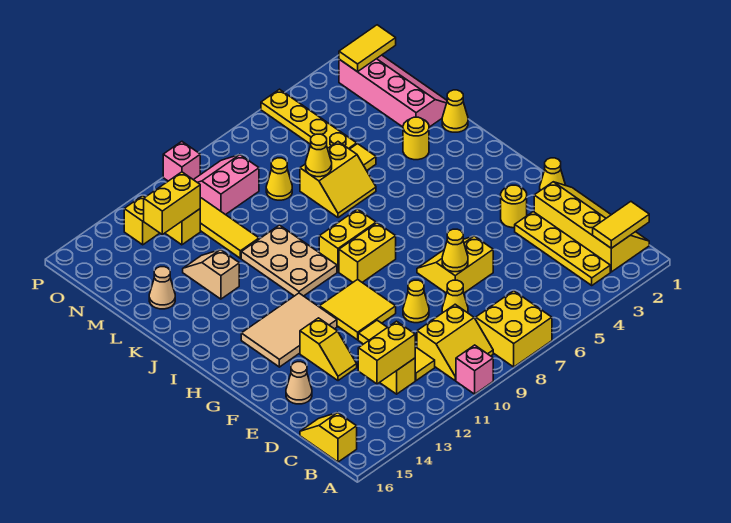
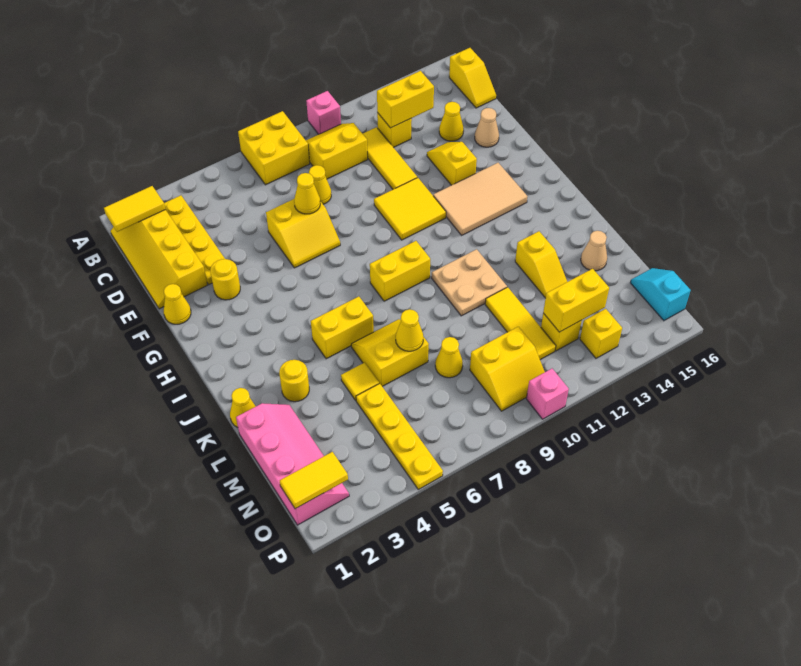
yellow 1x1 cone [403,280,429,323] -> yellow 1x1 cone moved to [439,102,464,141]
yellow 1x2 brick [339,223,396,282] -> yellow 1x2 brick moved to [311,297,374,359]
tan 2x3 plate [241,225,337,296] -> tan 2x2 plate [432,249,507,316]
tan 1x2 slope [183,250,239,299] -> yellow 1x2 slope [515,231,567,298]
pink 2x4 slope [339,55,447,127] -> pink 2x4 slope turned to [236,403,349,525]
pink 2x2 slope [194,155,259,215] -> yellow 2x2 slope [470,327,545,411]
none -> cyan 1x2 slope [630,268,691,320]

